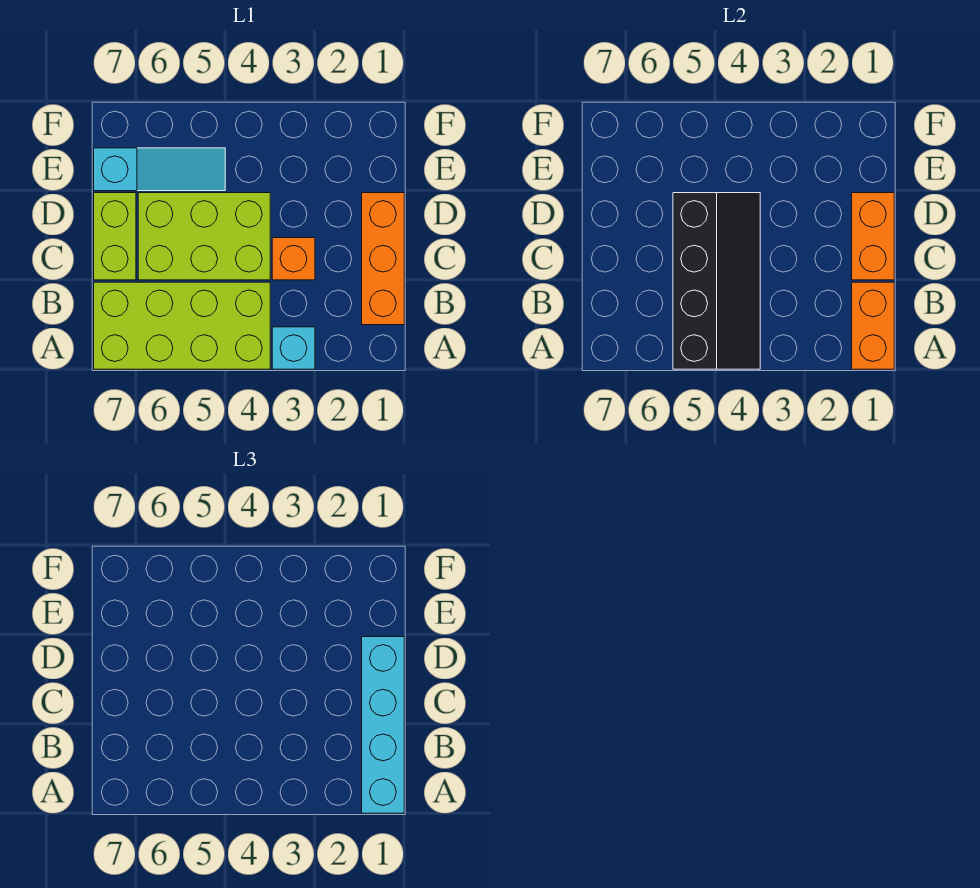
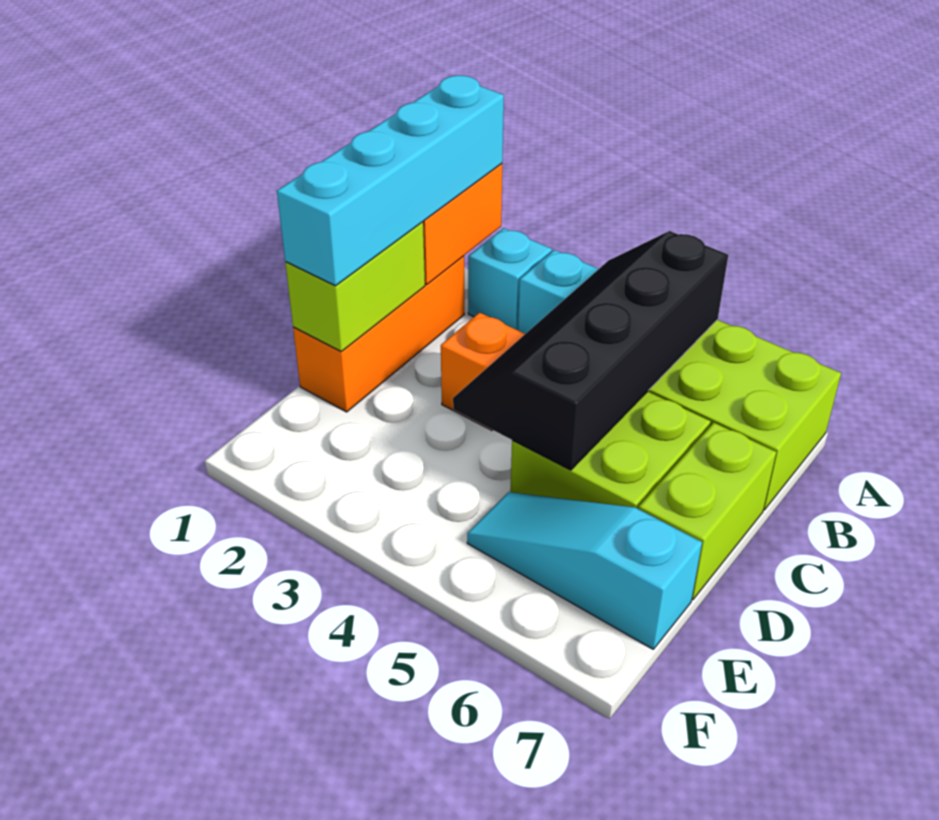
none -> cyan 1x1 brick [468,228,552,330]
orange 1x2 brick [852,193,894,280] -> lime 1x2 brick [285,222,425,351]
lime 2x3 brick [138,193,270,280] -> lime 2x2 brick [510,392,710,509]

